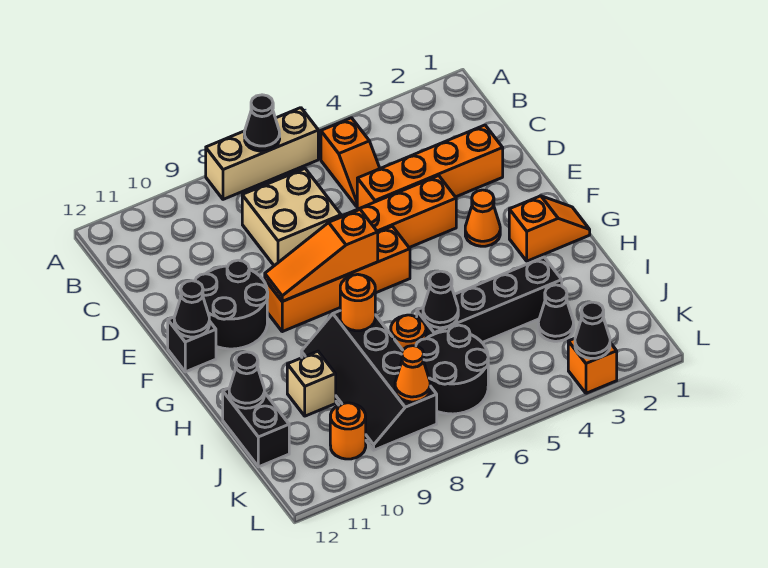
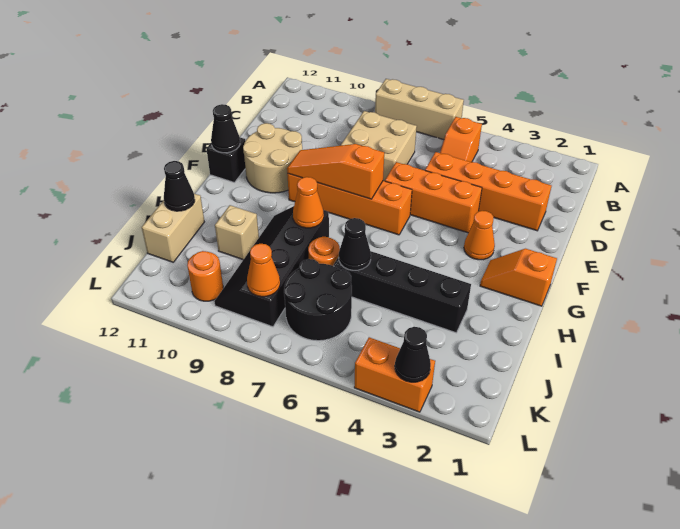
black 1x1 cone [244,95,280,151] -> none
black 2x2 round brick [195,260,268,349] -> tan 2x2 round brick [243,123,302,193]
orange 1x2 slope [509,196,590,261] -> orange 1x2 slope turned to [480,249,557,306]
orange 1x1 round brick [340,274,375,331] -> orange 1x1 cone [293,177,324,228]
black 1x2 brick [223,388,289,467] -> tan 1x2 brick [142,194,204,262]
black 1x1 cone [538,285,574,341] -> none
orange 1x1 brick [568,339,617,393] -> orange 1x2 brick [354,337,435,412]

